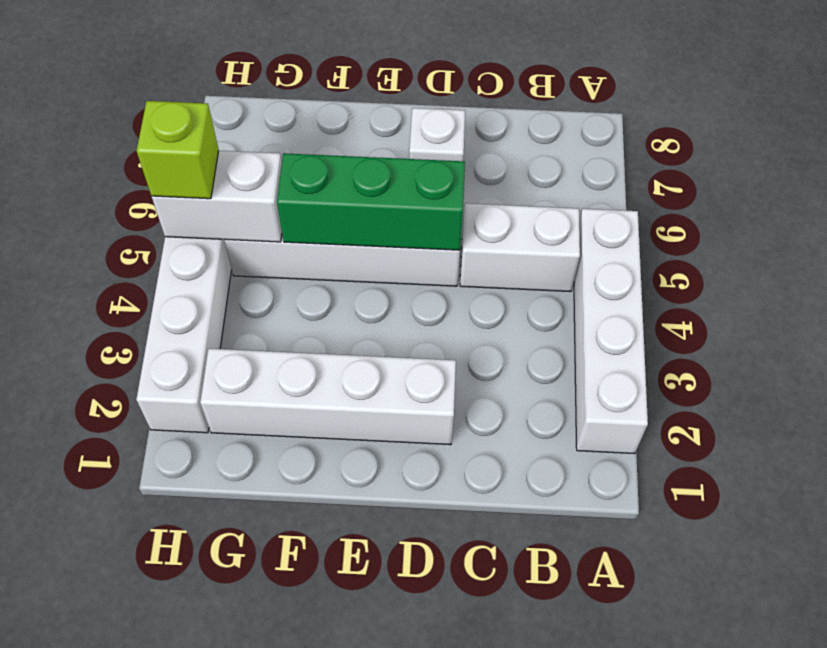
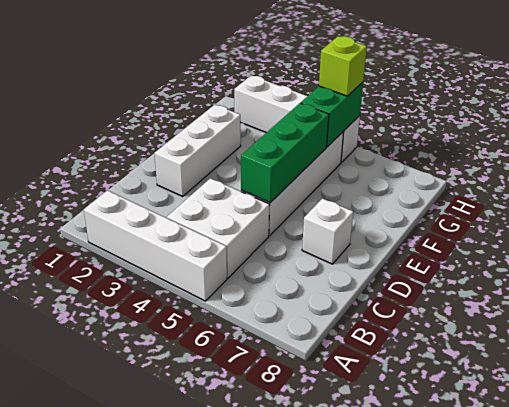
white 1x2 brick [460,203,580,292] -> white 2x2 brick [167,178,270,278]
white 1x4 brick [200,349,456,445] -> white 1x3 brick [155,105,241,197]
white 1x2 brick [152,151,282,242] -> green 1x2 brick [301,82,363,147]

